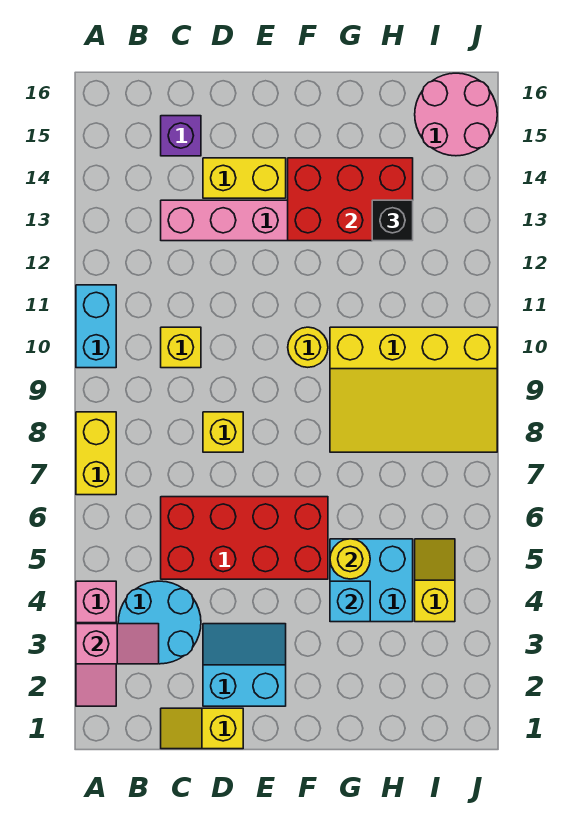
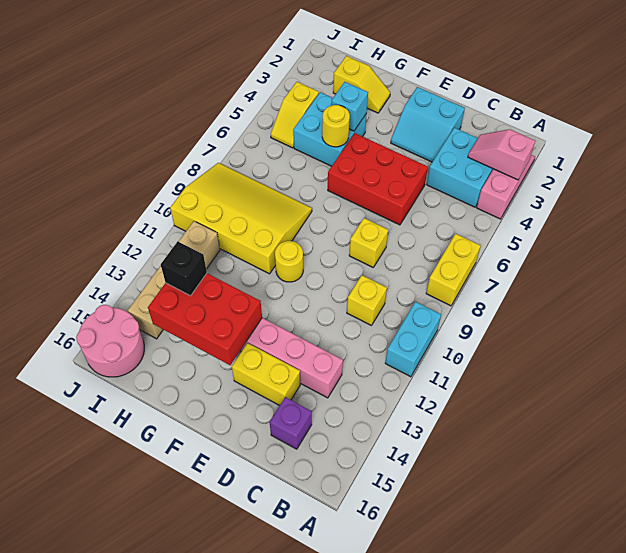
cyan 2x2 round brick [118,581,201,664] -> cyan 2x2 brick [427,128,493,207]
yellow 1x2 slope [161,708,243,749] -> yellow 1x2 slope moved to [333,56,390,113]
red 2x4 brick [161,497,328,579] -> red 2x3 brick [328,133,428,225]
none -> tan 1x4 brick [128,221,220,339]

